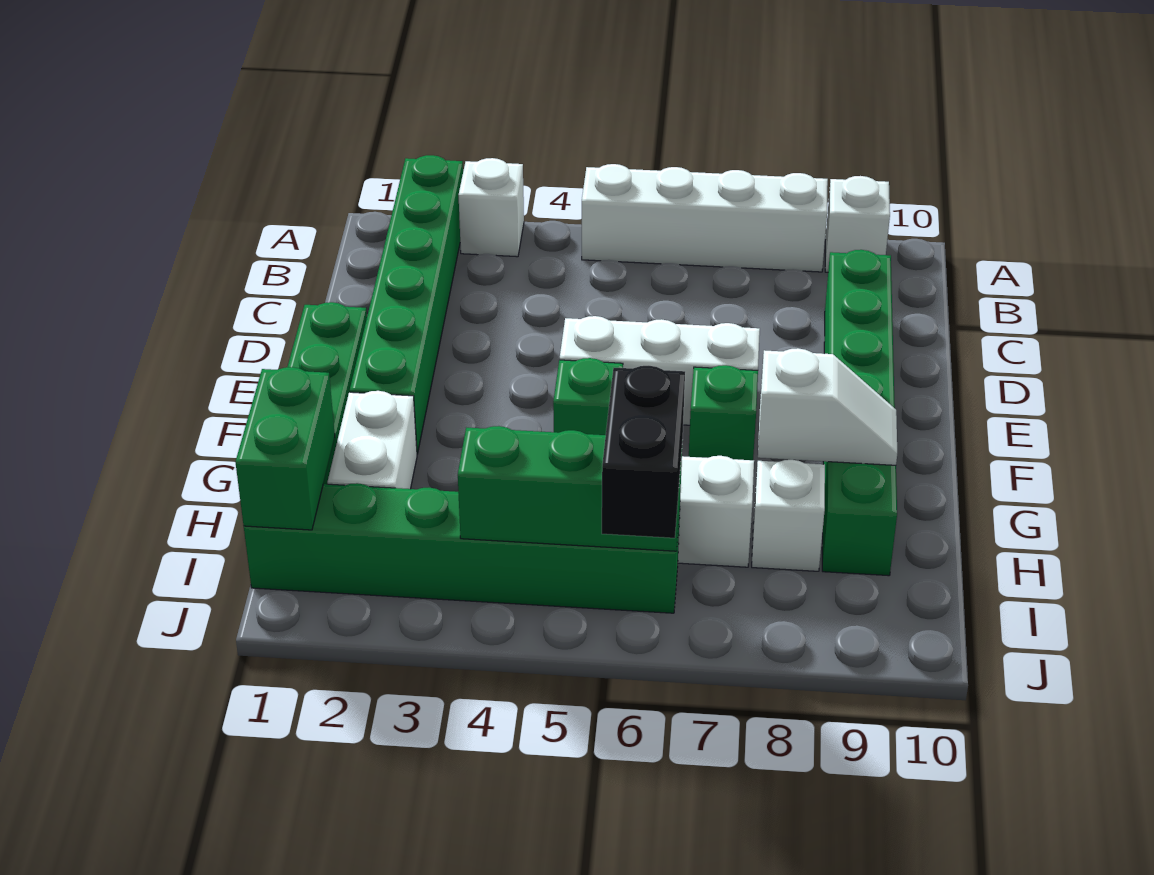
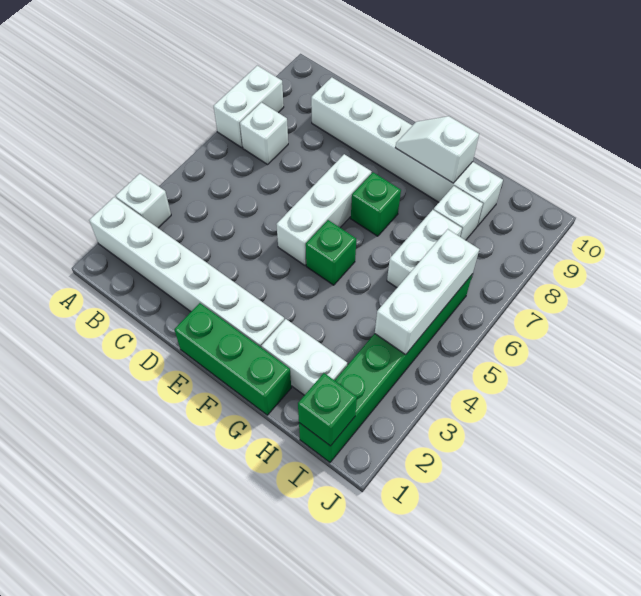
green 1x6 brick [350,155,463,454] -> white 1x6 brick [89,197,284,348]
white 1x4 brick [582,164,828,272] -> white 1x2 brick [214,66,284,148]
white 1x1 brick [825,176,890,272] -> white 1x1 brick moved to [240,102,288,164]
green 1x6 brick [822,250,897,576] -> white 1x6 brick [311,77,503,226]
white 1x2 slope [758,348,897,465] -> white 1x2 slope turned to [396,116,479,183]
green 1x2 brick [235,367,335,530] -> green 1x1 brick [298,373,357,446]
green 1x3 brick [458,426,682,551] -> white 1x3 brick [375,229,479,355]
black 1x2 brick [602,366,685,538] -> none

